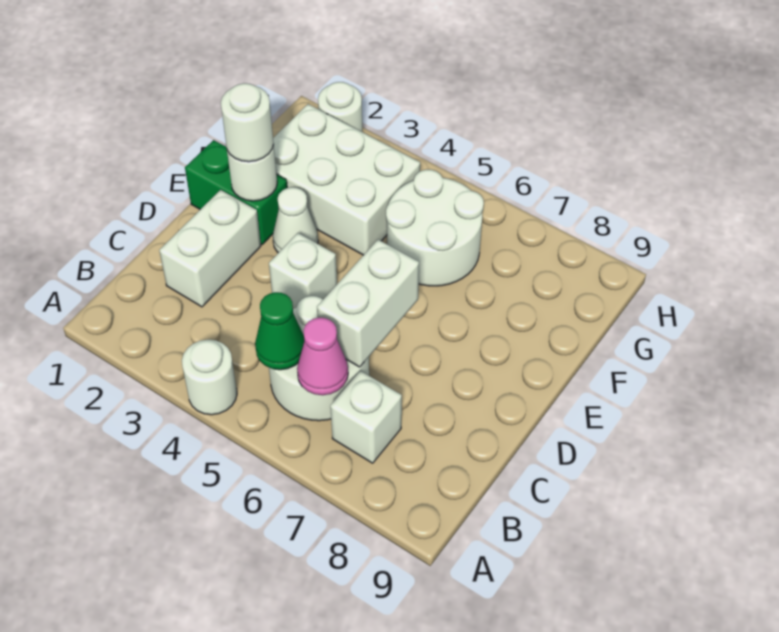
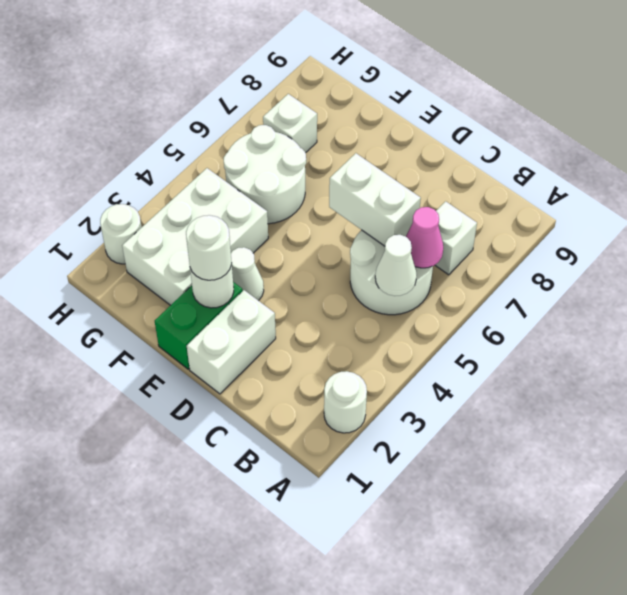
white 1x1 round brick [182,339,237,415] -> white 1x1 round brick moved to [324,371,367,433]
green 1x1 cone [255,292,304,370] -> white 1x1 cone [375,235,417,296]
white 1x2 brick [159,190,261,307] -> white 1x2 brick turned to [187,290,276,394]
white 1x1 brick [269,233,337,309] -> white 1x1 brick moved to [263,94,317,153]

